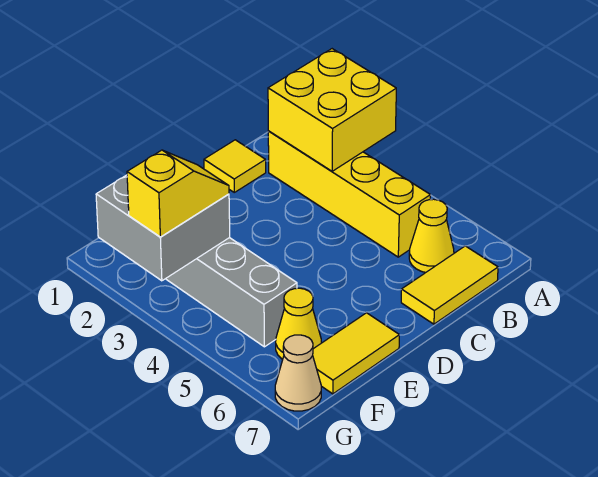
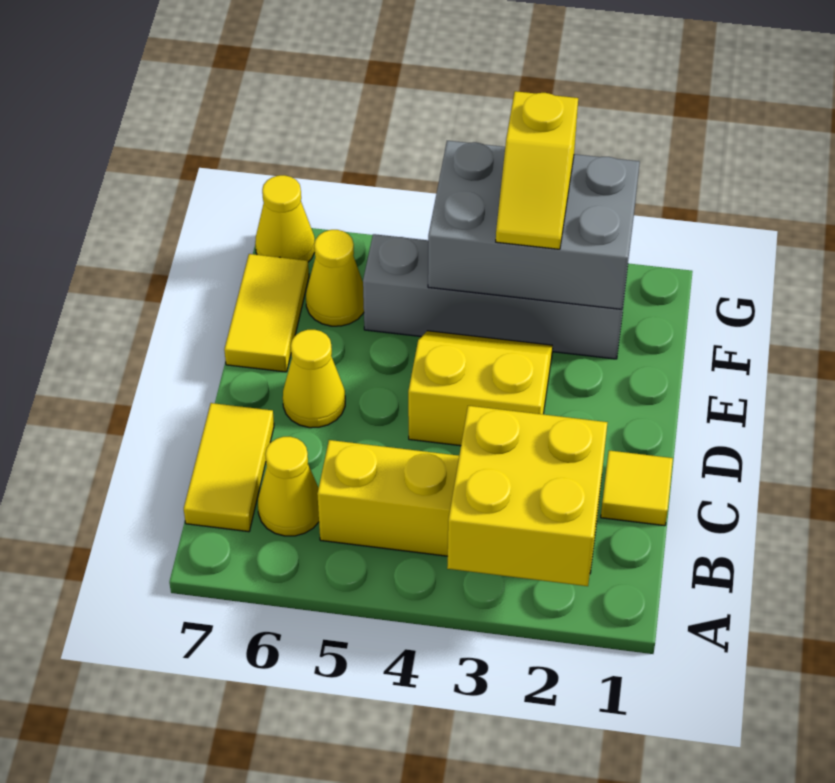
none -> yellow 2x2 slope [408,331,553,446]
none -> yellow 1x1 cone [283,330,345,428]
grey 2x2 brick [96,175,230,281] -> grey 2x3 brick [428,141,640,309]
tan 1x1 cone [275,335,321,411] -> yellow 1x1 cone [255,175,315,262]

